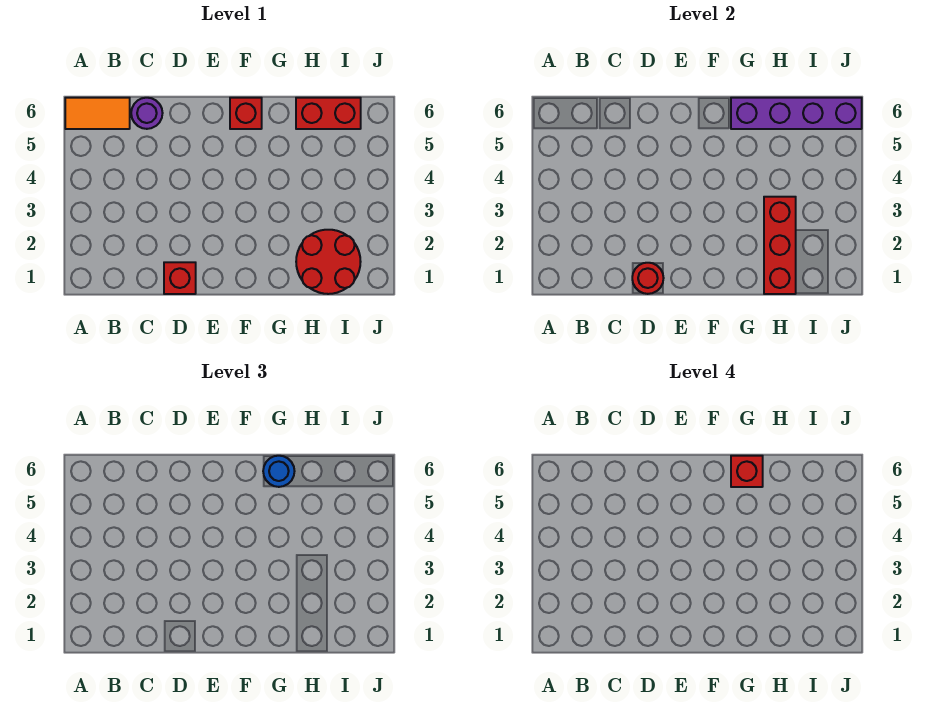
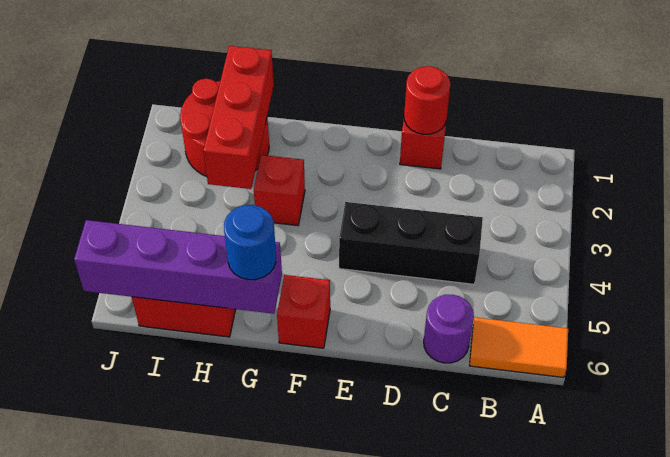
none -> black 1x3 brick [339,202,483,284]
red 1x1 brick [731,456,763,487] -> red 1x1 brick moved to [254,155,305,226]

